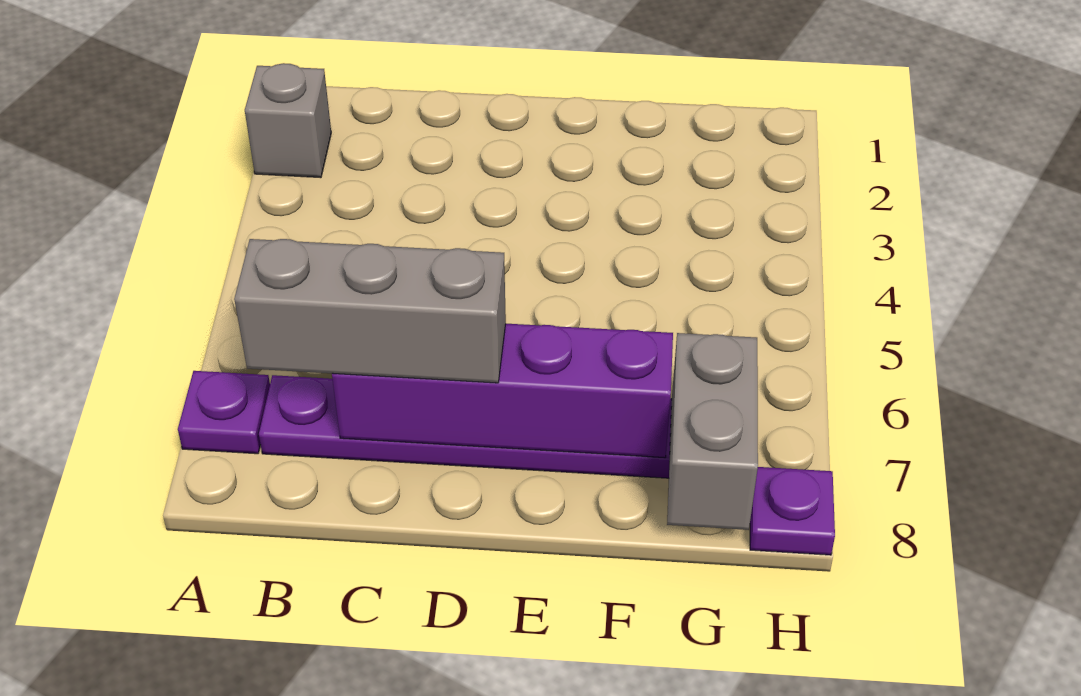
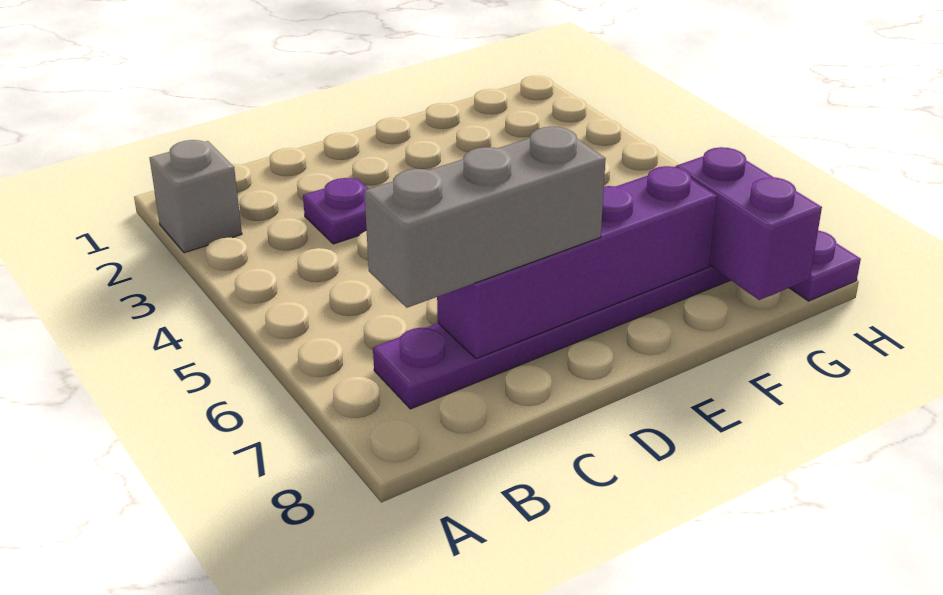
purple 1x1 plate [178,371,270,454] -> purple 1x1 plate moved to [303,178,369,244]
grey 1x2 brick [667,333,758,530] -> purple 1x2 brick [676,147,822,300]

